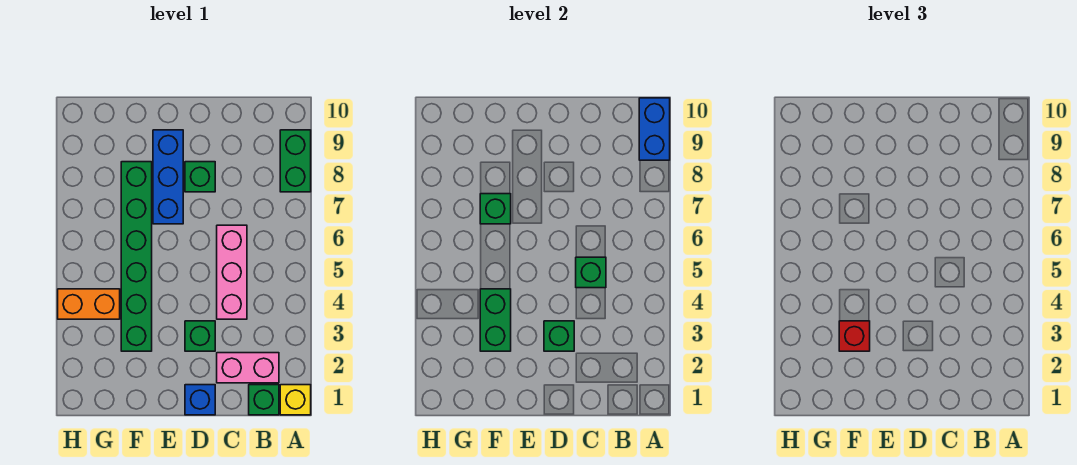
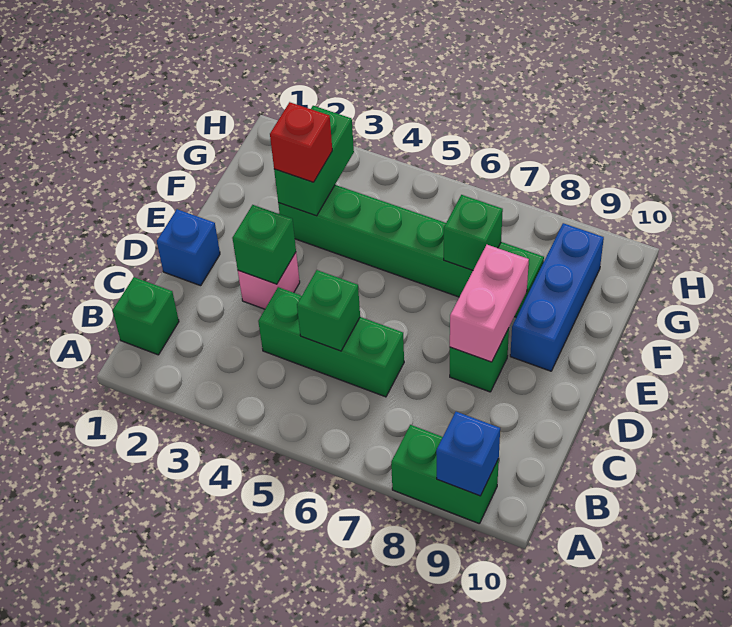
yellow 1x1 brick [280,385,311,415] -> none
blue 1x2 brick [639,98,670,160] -> blue 1x1 brick [436,412,500,496]
pink 1x2 brick [217,353,279,383] -> pink 1x2 brick moved to [450,245,529,362]
pink 1x3 brick [217,225,247,319] -> green 1x3 brick [258,287,404,397]
green 1x1 brick [185,321,215,351] -> pink 1x1 brick [238,253,300,309]
blue 1x3 brick [153,130,183,224] -> blue 1x3 brick turned to [510,223,604,371]
green 1x2 brick [480,289,511,351] -> green 1x2 brick turned to [274,106,354,216]
orange 1x2 brick [58,289,120,319] -> none

